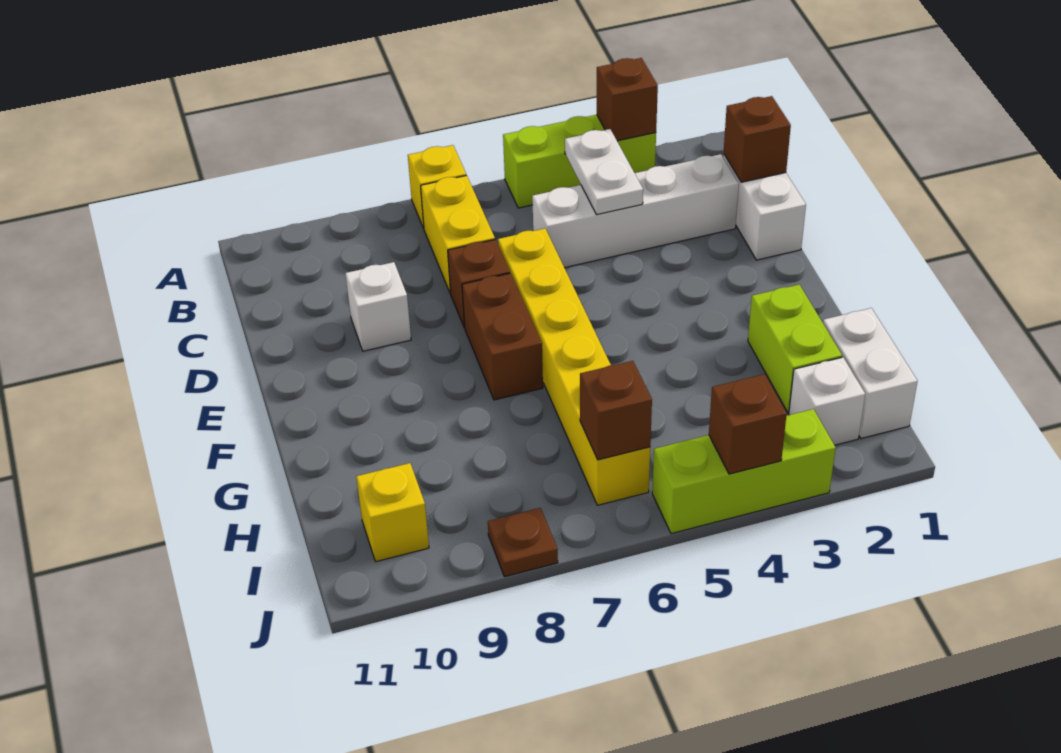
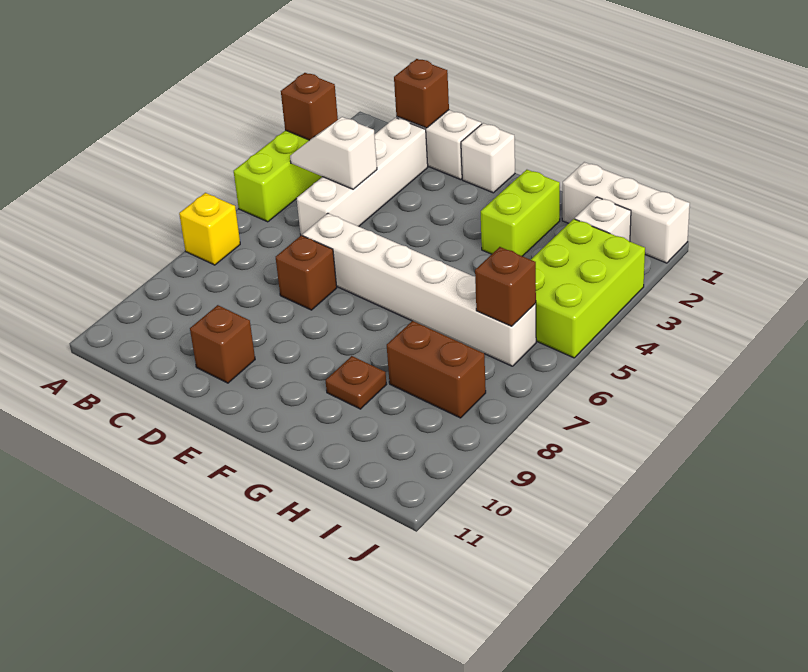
white 1x2 plate [565,129,643,215] -> white 1x2 slope [290,117,377,189]
yellow 1x2 brick [421,175,495,294] -> none
yellow 1x6 brick [498,228,650,505] -> white 1x6 brick [303,213,536,366]
white 1x1 brick [345,262,411,351] -> white 1x1 brick moved to [461,123,515,193]
brown 1x2 brick [462,273,543,400] -> brown 1x2 brick moved to [387,321,486,418]
lime 1x2 brick [748,284,842,413] -> lime 1x2 brick turned to [481,170,560,256]
white 1x2 brick [823,308,917,438] -> white 1x3 brick [562,162,690,263]
yellow 1x1 brick [356,463,429,562] -> none
lime 1x3 brick [652,409,836,534] -> lime 2x3 brick [531,219,645,358]
brown 1x1 brick [709,374,787,474] -> brown 1x1 brick moved to [190,305,255,383]
brown 1x1 plate [488,508,558,577] -> brown 1x1 plate moved to [325,356,387,409]

